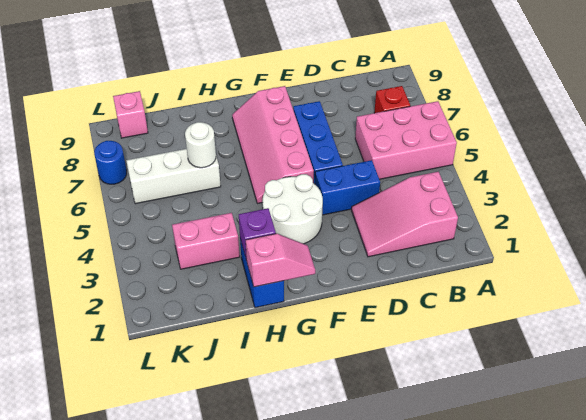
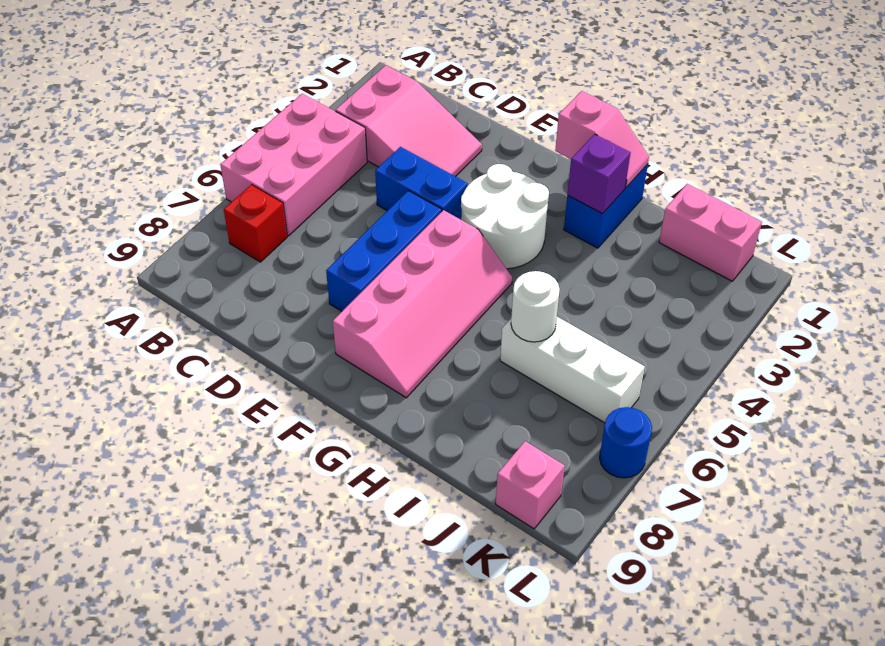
pink 2x3 brick [355,101,457,179] -> pink 2x3 brick turned to [220,94,367,236]
pink 1x2 slope [246,234,315,287] -> pink 1x2 slope turned to [555,91,649,187]
pink 1x2 brick [172,213,240,269] -> pink 1x2 brick moved to [659,184,762,281]

